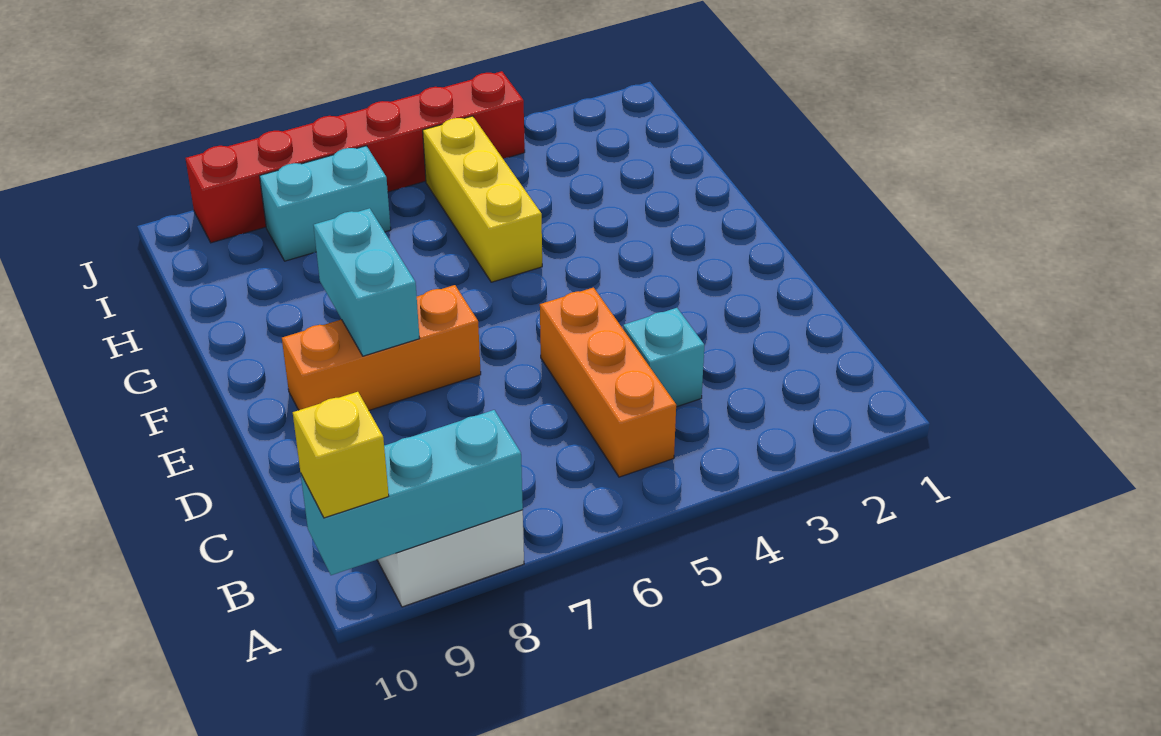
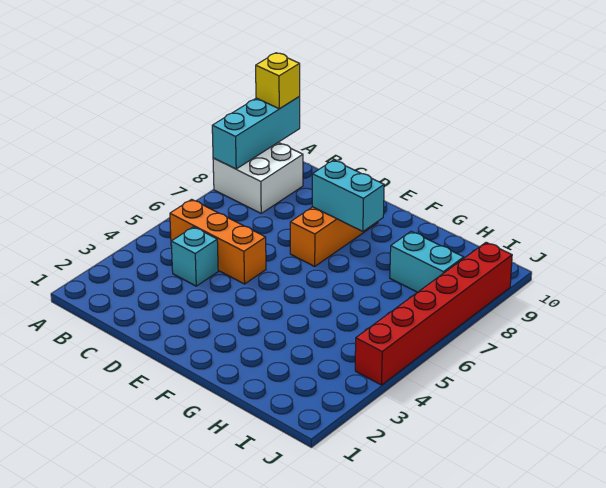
yellow 1x3 brick [423,116,542,282] -> none
cyan 1x2 brick [260,146,391,261] -> cyan 1x2 brick turned to [390,231,464,292]

